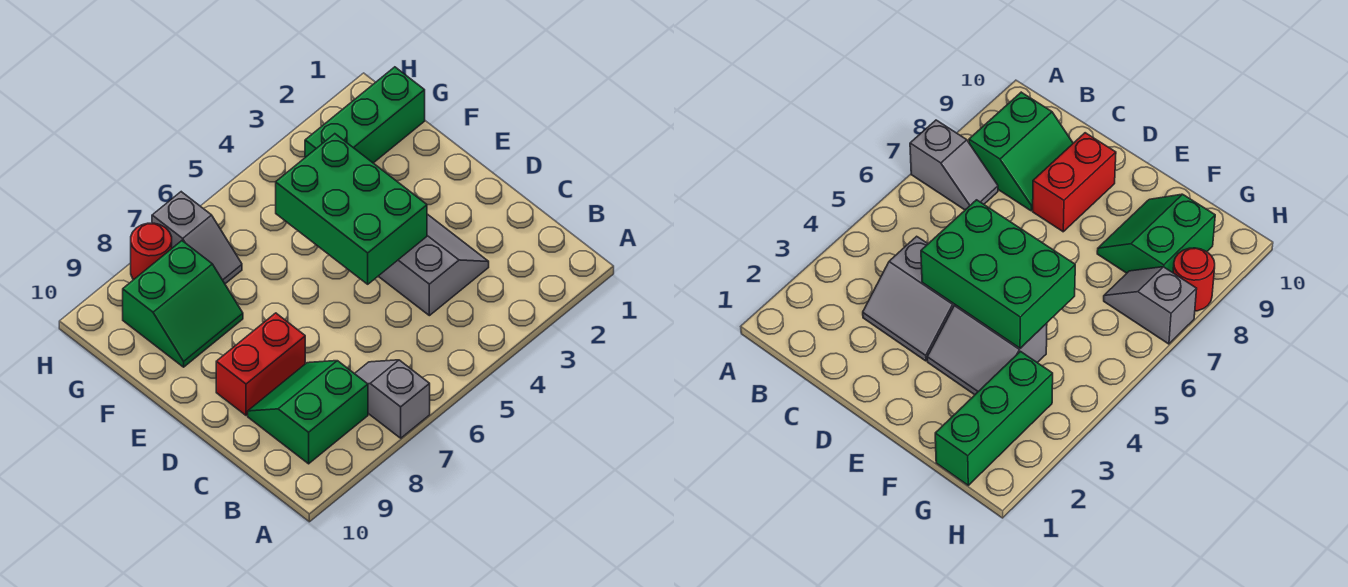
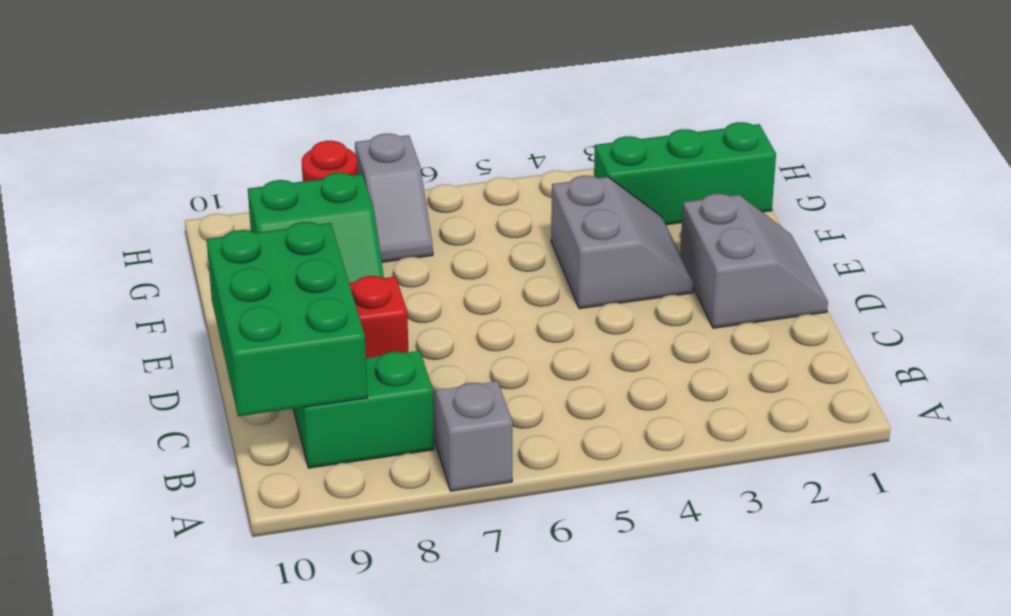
grey 2x2 slope [379,214,489,316] -> grey 2x2 slope moved to [680,194,828,328]
green 2x3 brick [276,134,427,284] -> green 2x3 brick moved to [207,222,367,416]

